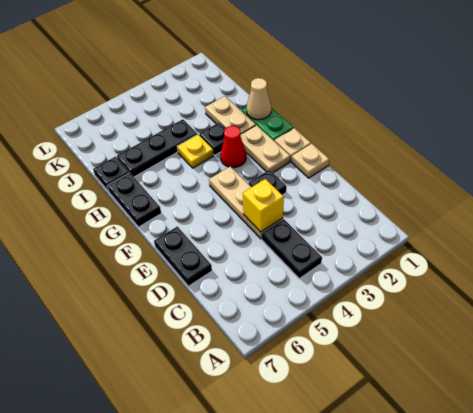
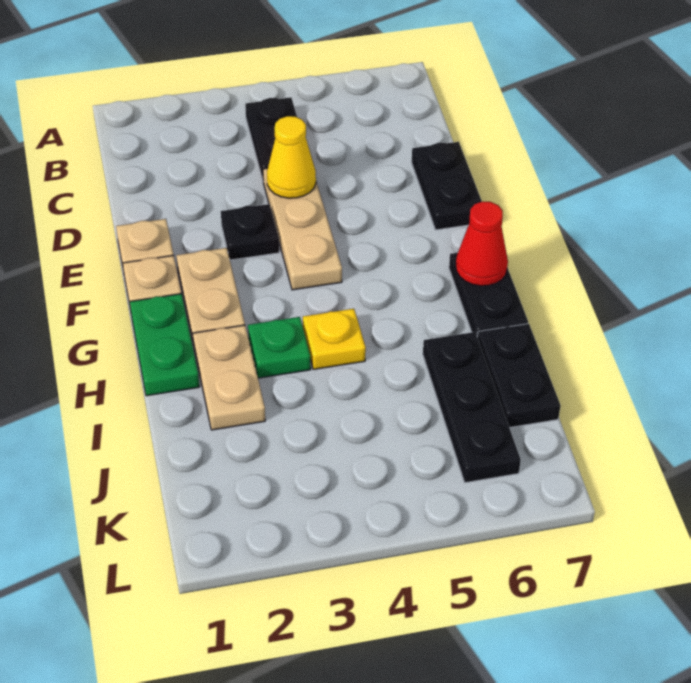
yellow 1x1 brick [243,179,284,232] -> yellow 1x1 cone [267,116,316,198]
red 1x1 cone [220,126,246,168] -> red 1x1 cone moved to [456,202,508,286]
tan 1x1 cone [246,78,271,120] -> none
black 1x1 plate [199,122,226,155] -> green 1x1 plate [248,317,311,378]
black 1x3 plate [117,119,197,177] -> black 1x3 plate turned to [423,332,521,483]
black 1x1 plate [93,157,129,191] -> black 1x2 plate [477,324,561,428]

